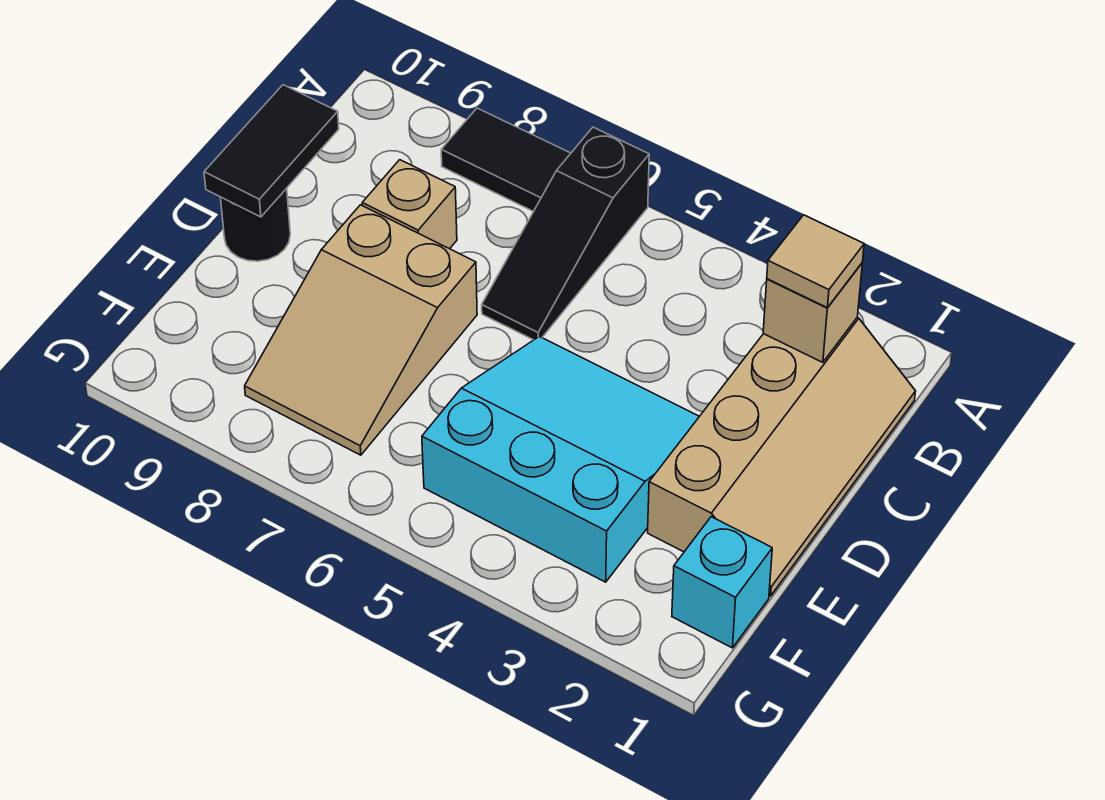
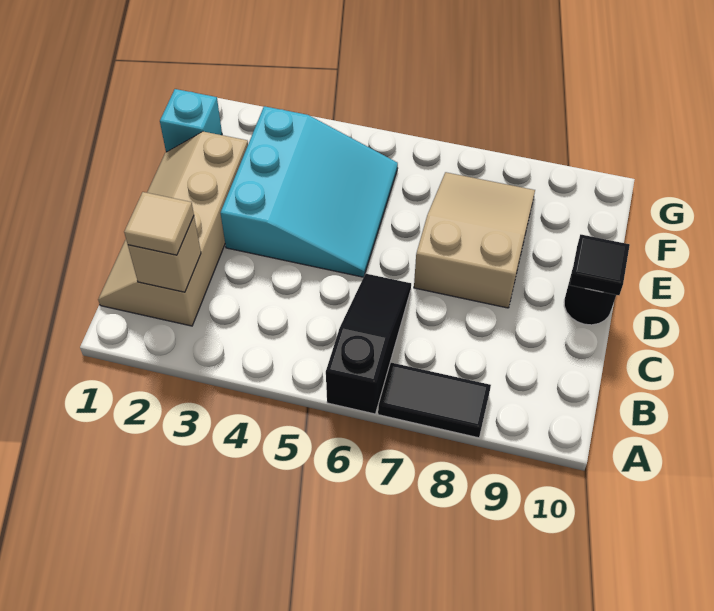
tan 1x1 brick [362,160,457,249] -> none
black 1x2 tile [204,85,339,217] -> black 1x1 tile [570,234,630,295]
cyan 3x3 slope [422,337,699,582] -> cyan 3x3 slope turned to [221,106,398,277]

